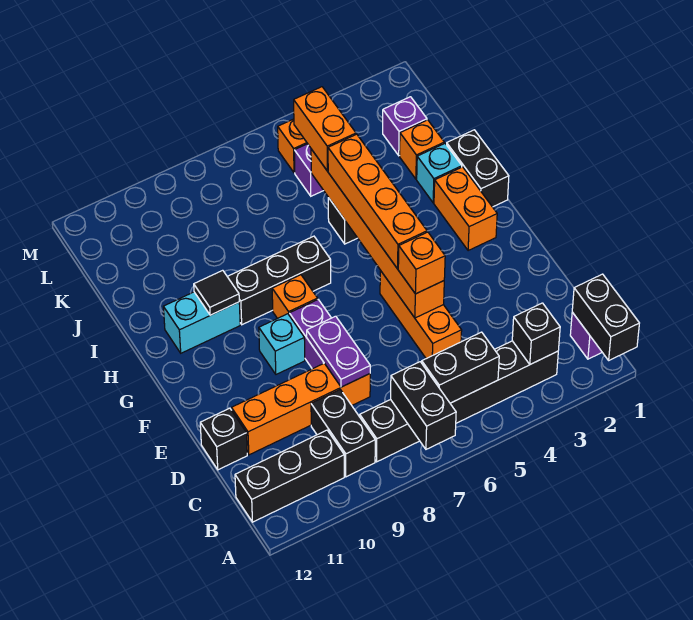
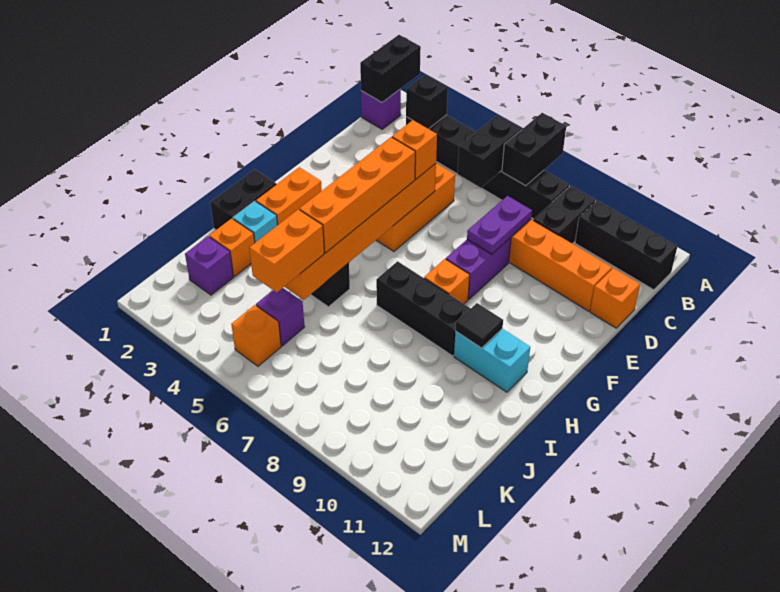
black 1x2 brick [422,332,499,403] -> black 1x2 brick turned to [457,115,522,188]
black 1x1 brick [200,408,247,470] -> orange 1x1 brick [590,268,640,328]
cyan 1x1 brick [259,314,305,374] -> none

